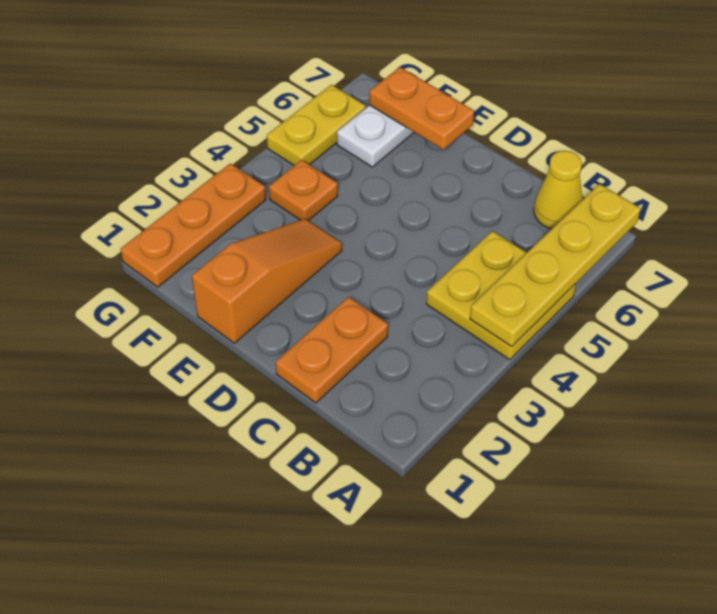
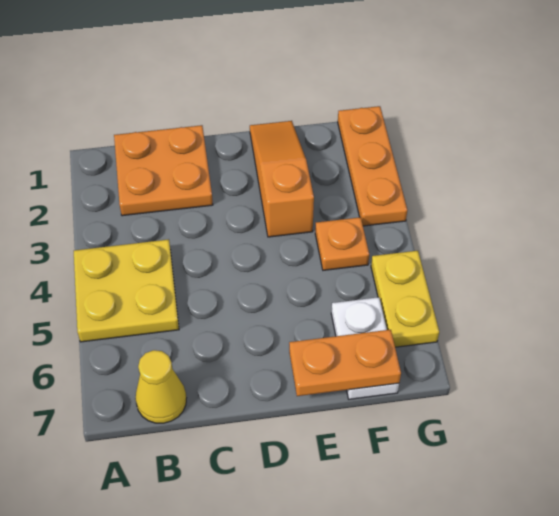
yellow 1x4 plate [470,184,641,346] -> none
orange 1x2 plate [276,297,388,403] -> orange 2x2 plate [114,125,213,216]
orange 1x3 slope [192,219,342,343] -> orange 1x3 slope turned to [250,121,314,237]

